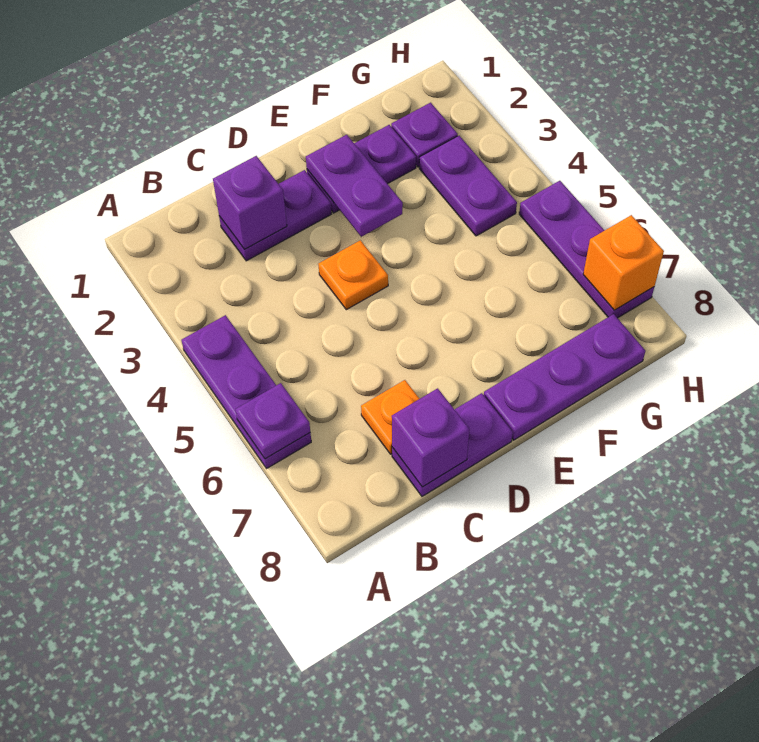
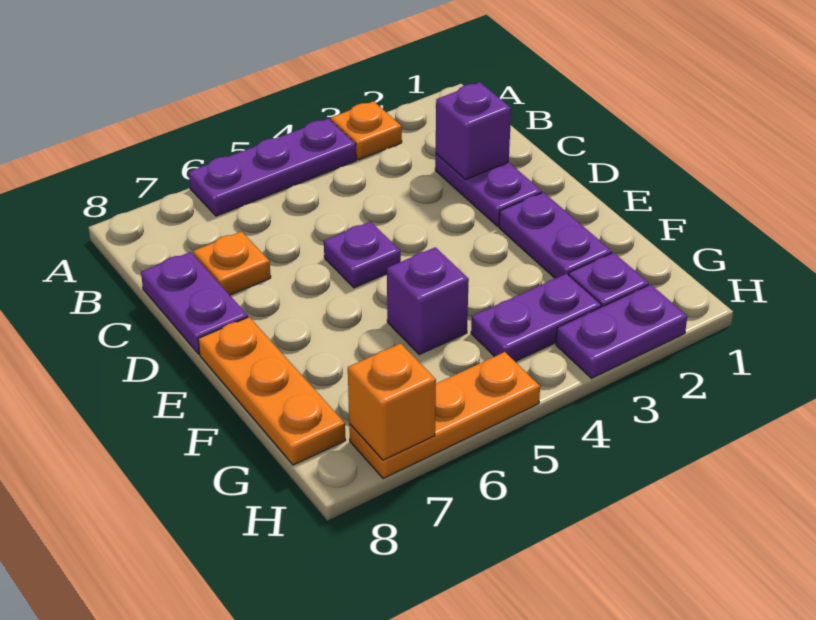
purple 1x1 plate [235,383,310,459] -> purple 1x1 plate moved to [324,222,401,288]
purple 1x1 brick [392,388,470,487] -> purple 1x1 brick moved to [387,247,469,355]
orange 1x1 plate [318,240,388,310] -> orange 1x1 plate moved to [331,101,402,160]
purple 1x2 plate [306,135,403,237] -> purple 1x2 plate moved to [556,285,687,378]
purple 1x3 plate [484,314,645,440] -> orange 1x3 plate [198,317,346,465]
purple 1x3 plate [519,181,654,318] -> orange 1x3 plate [349,352,540,478]

